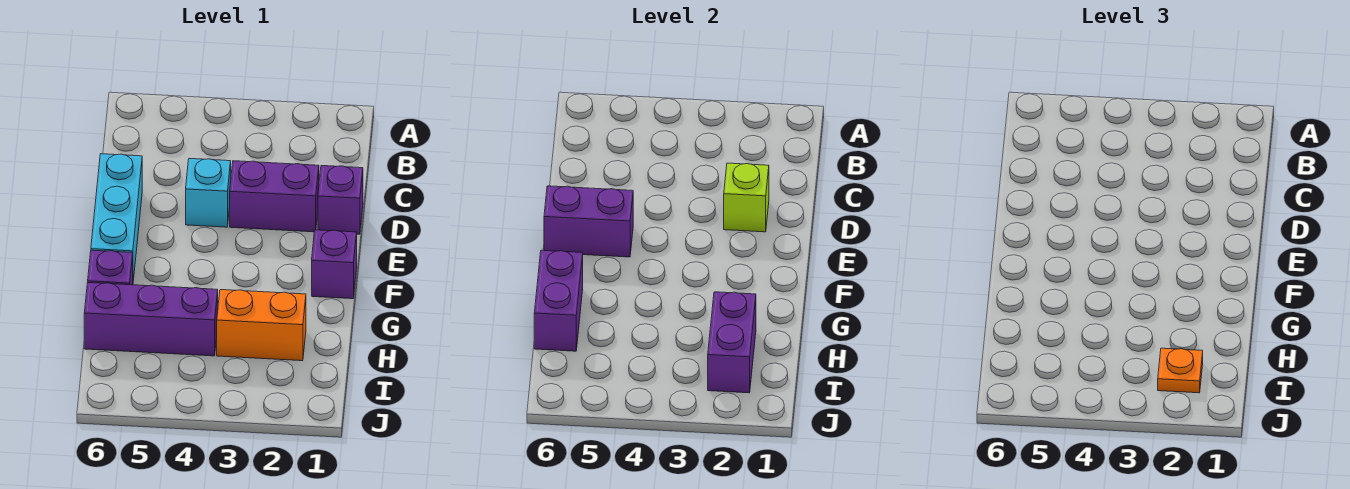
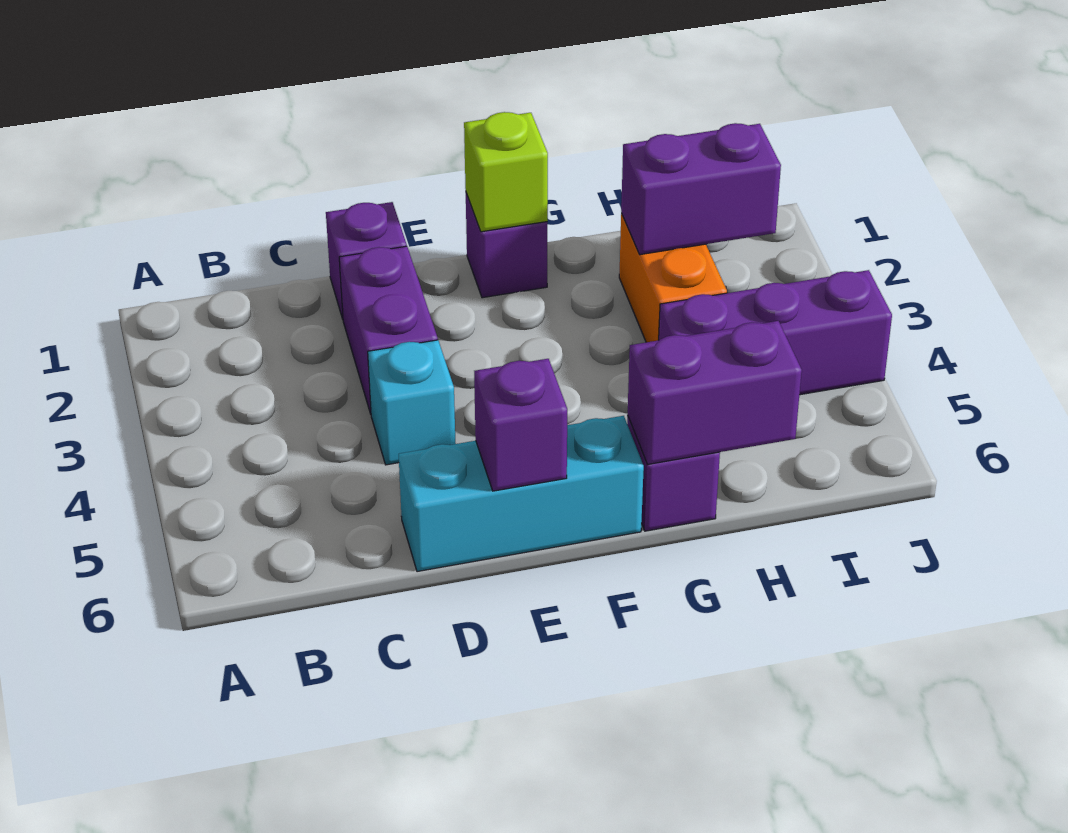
lime 1x1 brick [724,163,769,232] -> lime 1x1 brick moved to [464,112,548,232]
purple 1x2 brick [544,186,633,257] -> purple 1x1 brick [474,359,567,491]
purple 1x3 brick [84,283,218,356] -> purple 1x3 brick turned to [659,270,892,395]
orange 1x1 plate [1158,348,1203,393] -> none

